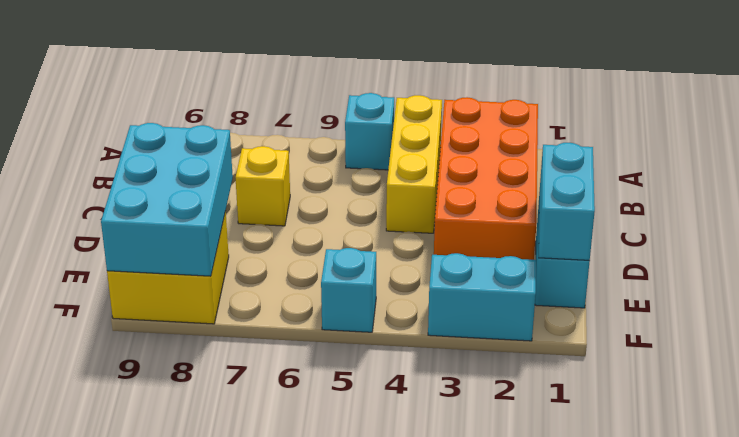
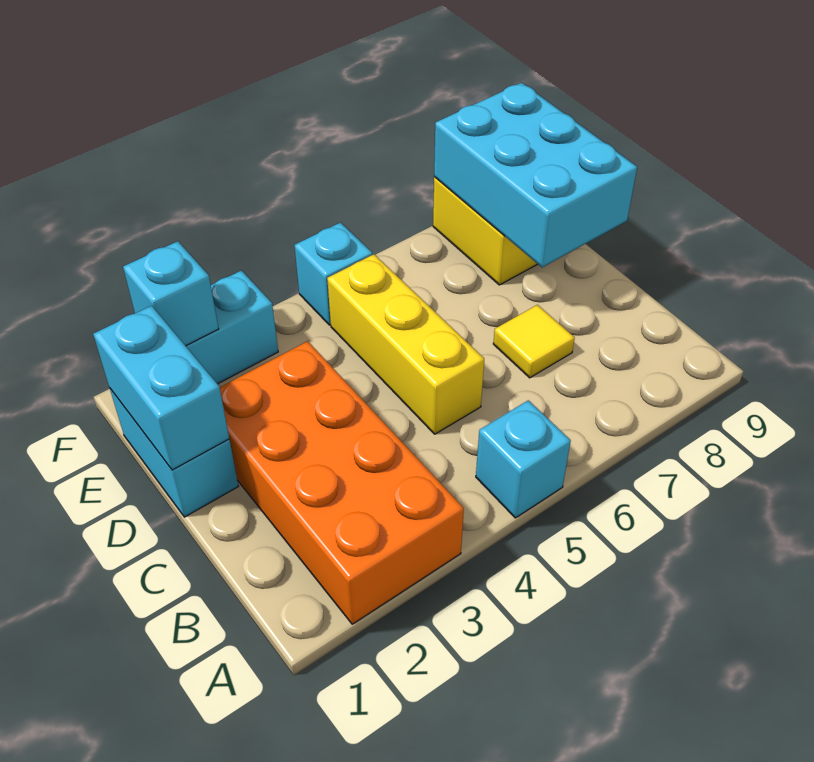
yellow 1x3 brick [386,95,442,233] -> yellow 1x3 brick moved to [327,254,484,434]
yellow 1x1 brick [235,146,290,226] -> yellow 1x1 tile [493,305,575,378]
none -> cyan 1x1 brick [123,241,219,346]

